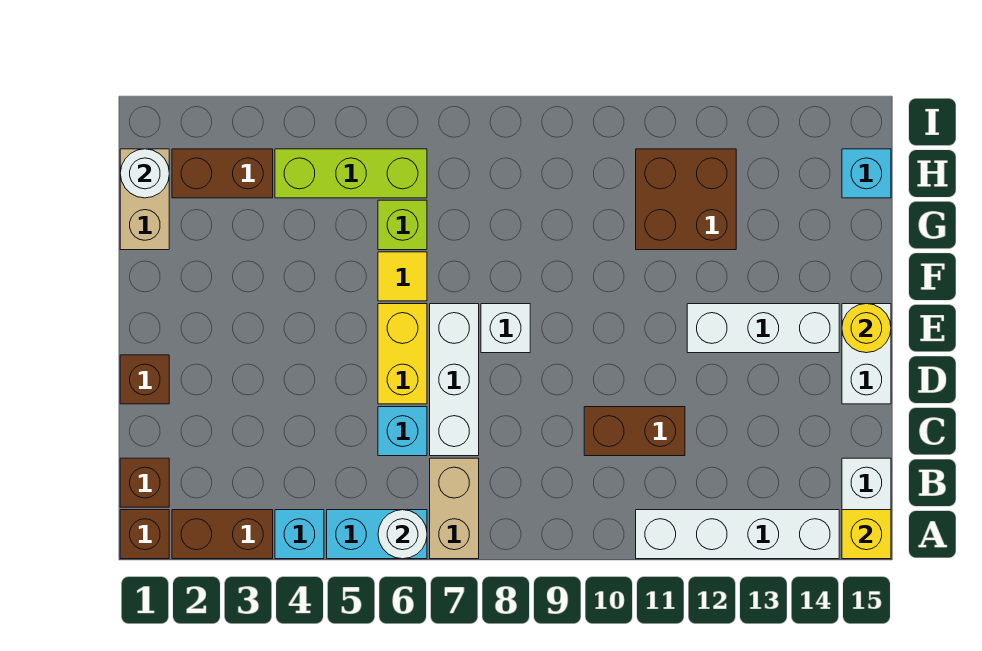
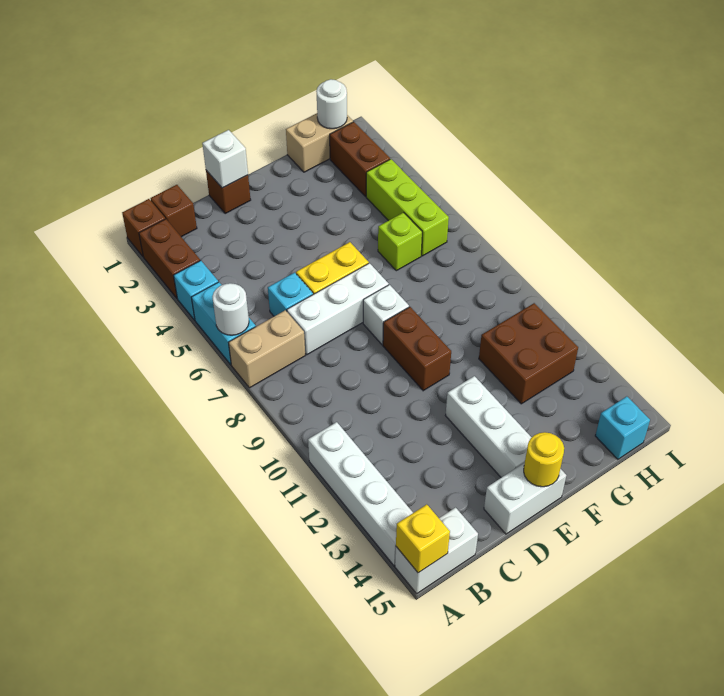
brown 1x2 brick [584,407,685,456] -> brown 1x2 brick moved to [383,307,451,391]
none -> white 1x1 brick [202,130,248,188]
yellow 1x1 tile [378,252,427,301] -> none

